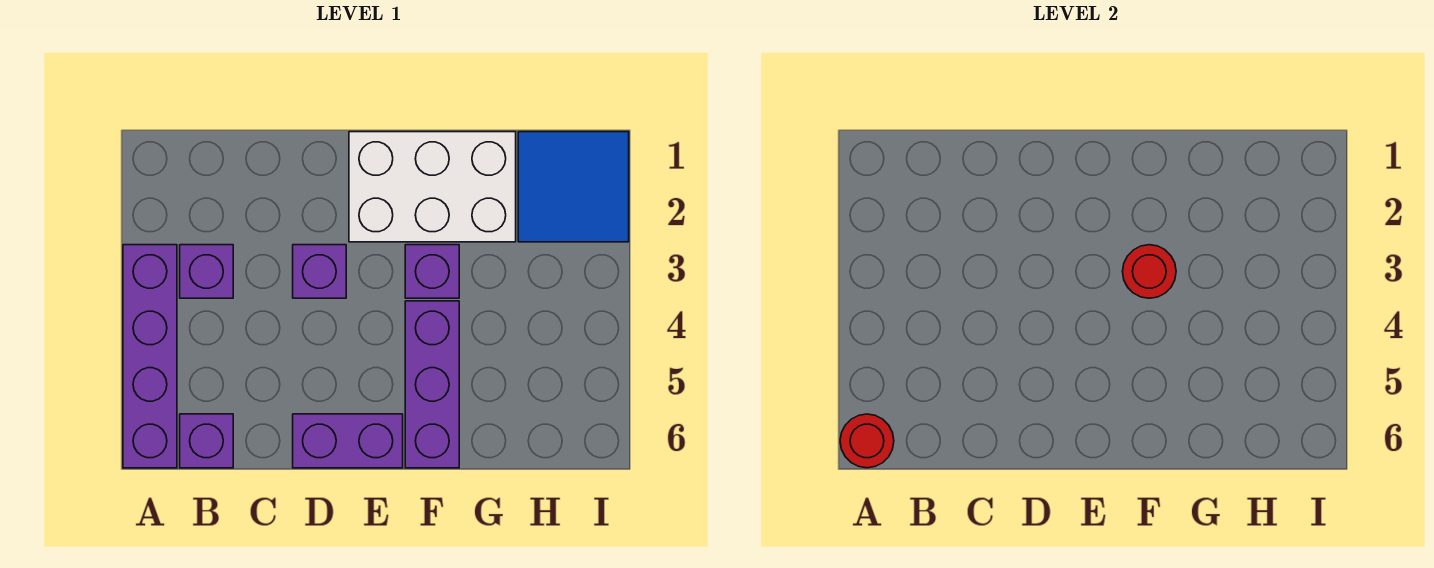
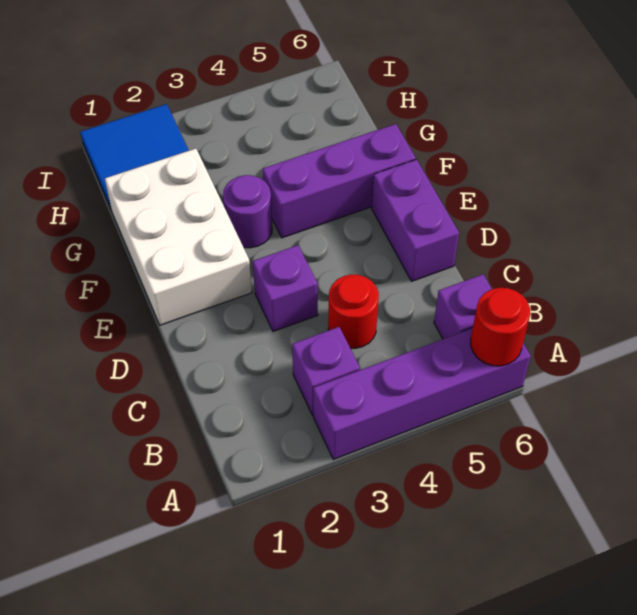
purple 1x1 brick [405,245,459,298] -> purple 1x1 round brick [223,175,272,248]
red 1x1 round brick [1123,245,1176,298] -> red 1x1 round brick moved to [328,274,379,348]

